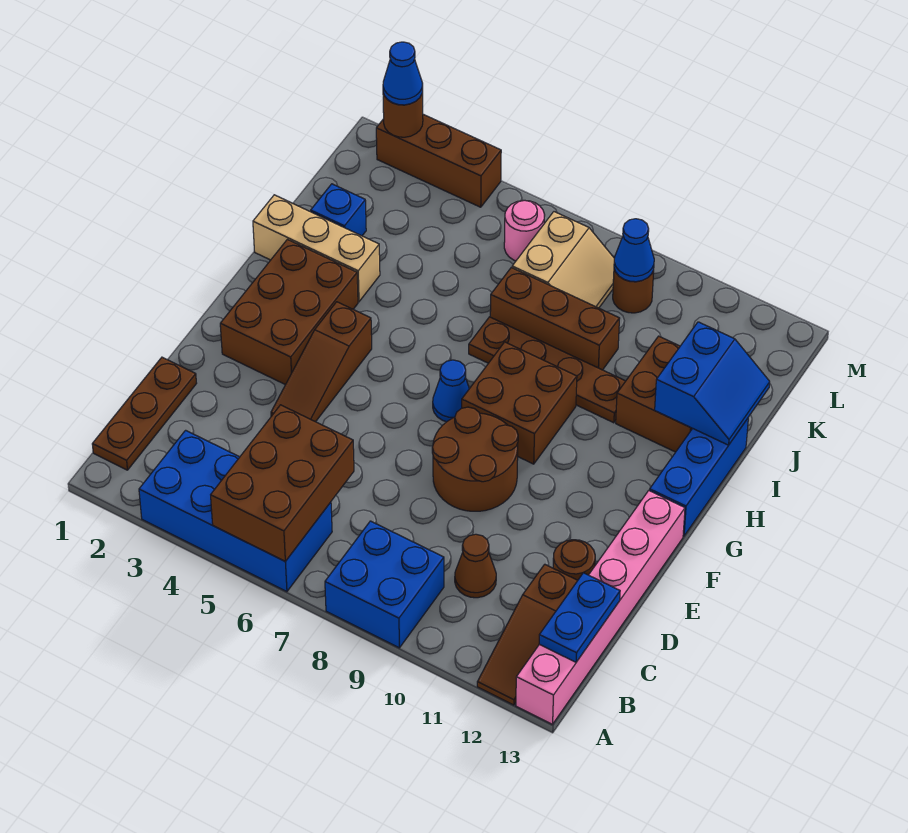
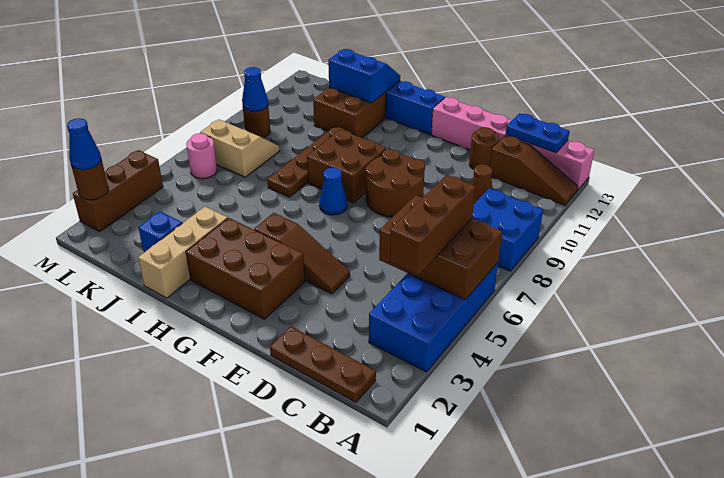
brown 1x3 brick [490,268,620,370] -> brown 1x3 brick moved to [390,175,475,275]

